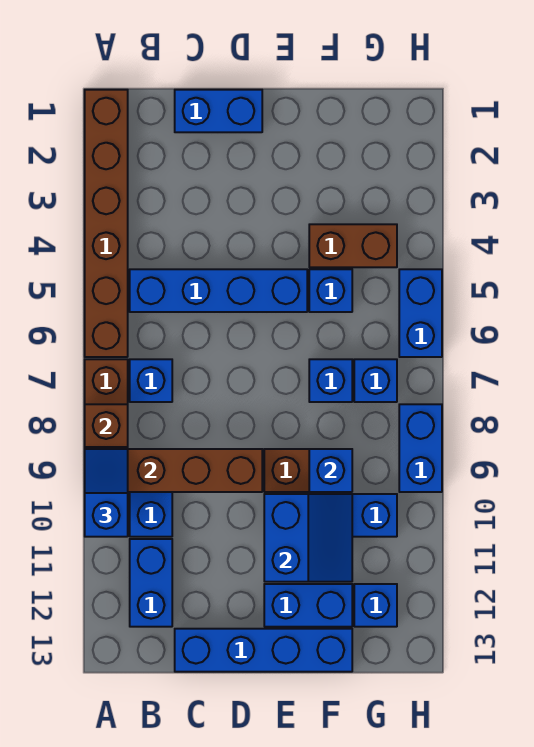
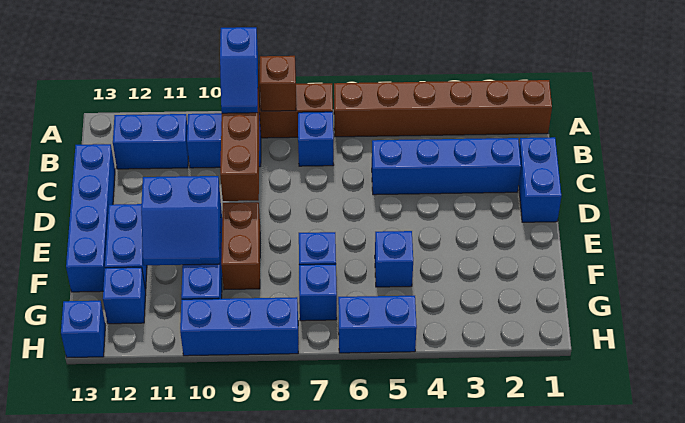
blue 1x2 slope [85,449,128,537] -> blue 1x2 slope turned to [220,27,258,113]
blue 1x4 brick [130,269,307,312] -> blue 1x4 brick turned to [372,138,521,195]
brown 1x2 brick [309,224,397,267] -> none
blue 1x1 brick [309,449,352,492] -> blue 1x1 brick moved to [61,301,105,357]
blue 1x2 brick [399,404,442,492] -> blue 1x3 brick [180,297,298,356]

